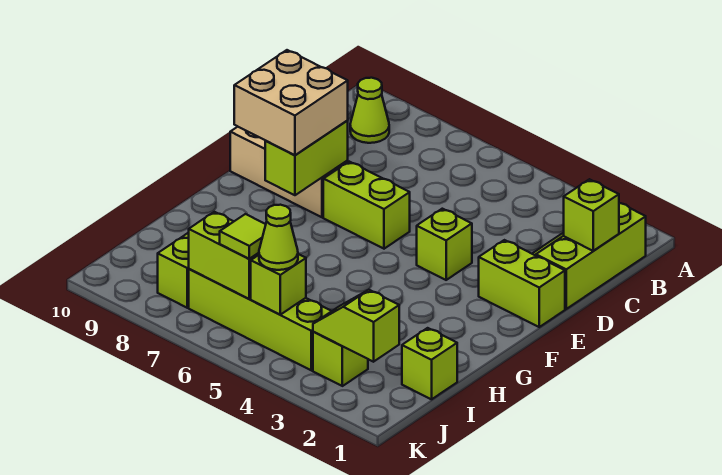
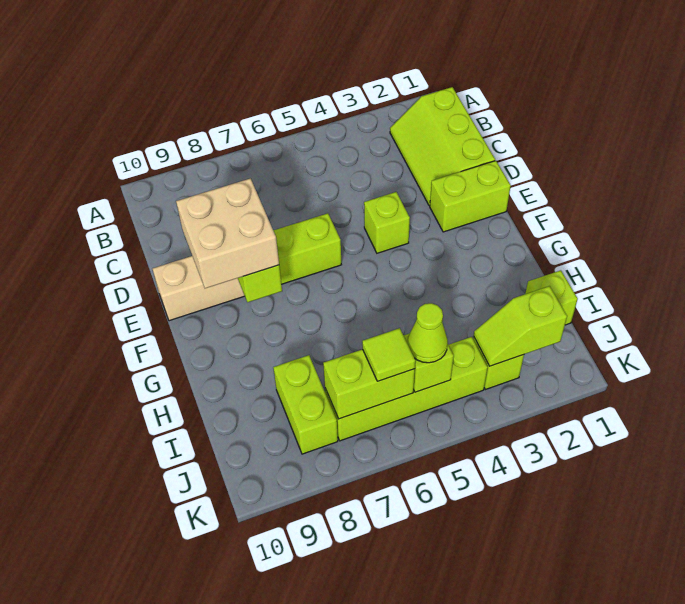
lime 1x1 cone [350,78,389,143] -> none
lime 1x1 brick [564,179,619,251] -> none

